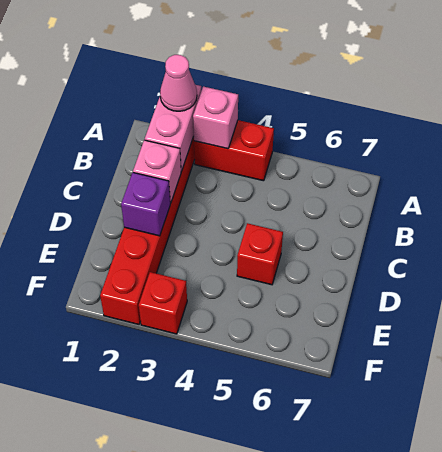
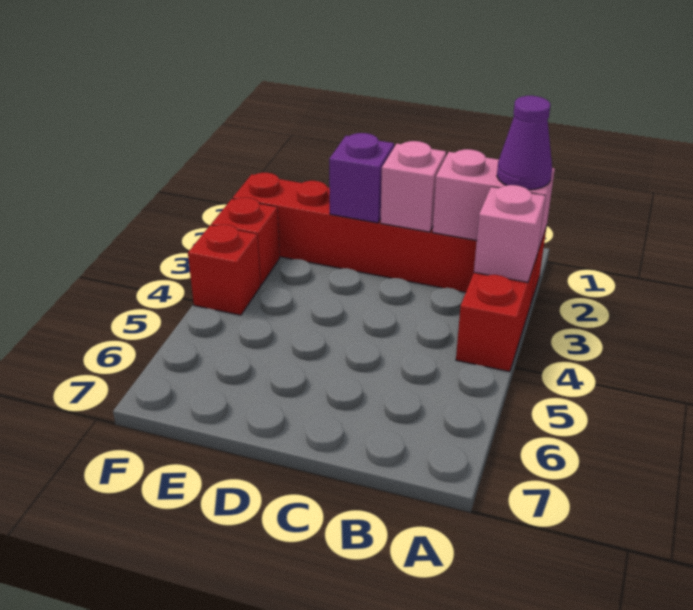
pink 1x1 cone [160,55,197,111] -> purple 1x1 cone [497,96,552,190]
red 1x1 brick [237,223,283,285] -> red 1x1 brick moved to [188,225,261,315]

